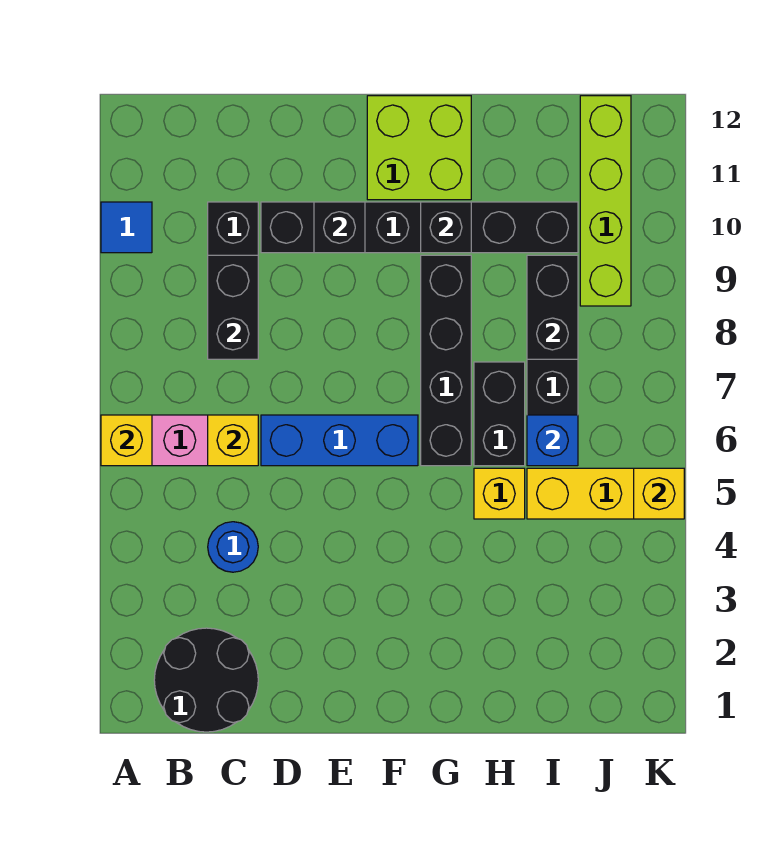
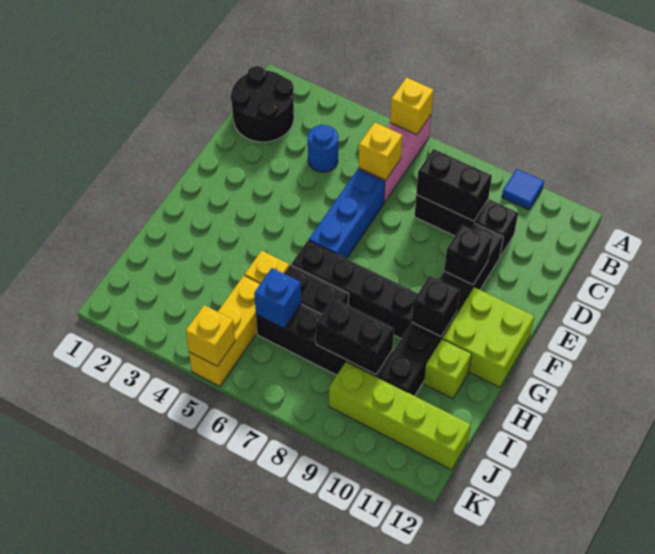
none -> lime 1x1 brick [424,339,471,399]

